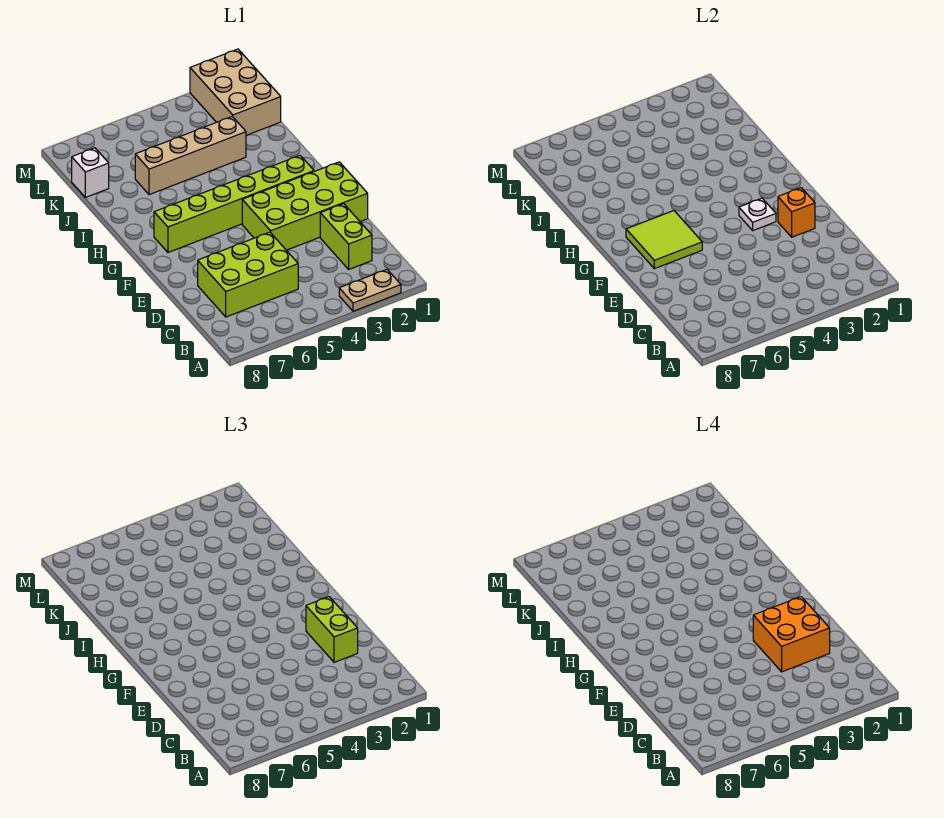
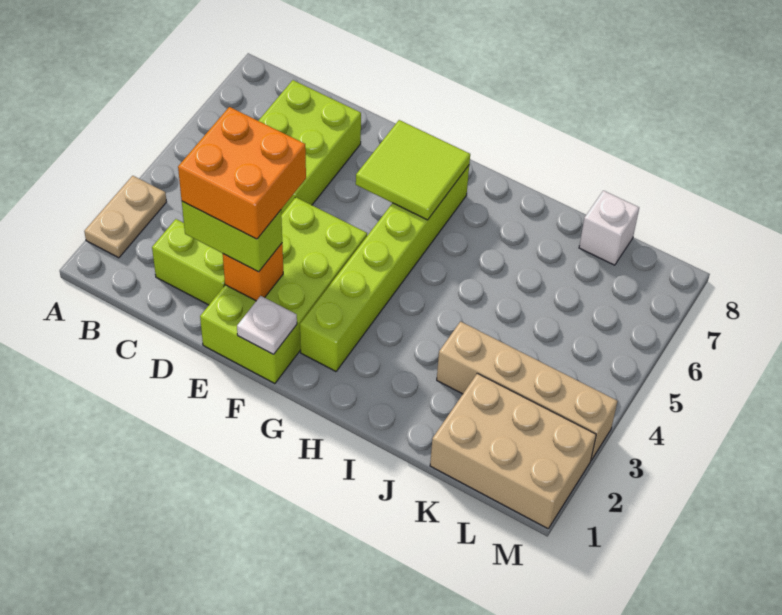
white 1x1 plate [739,198,776,230] -> white 1x1 plate moved to [237,296,297,354]
tan 1x4 brick [135,116,246,195] -> tan 1x4 brick turned to [437,322,617,460]

